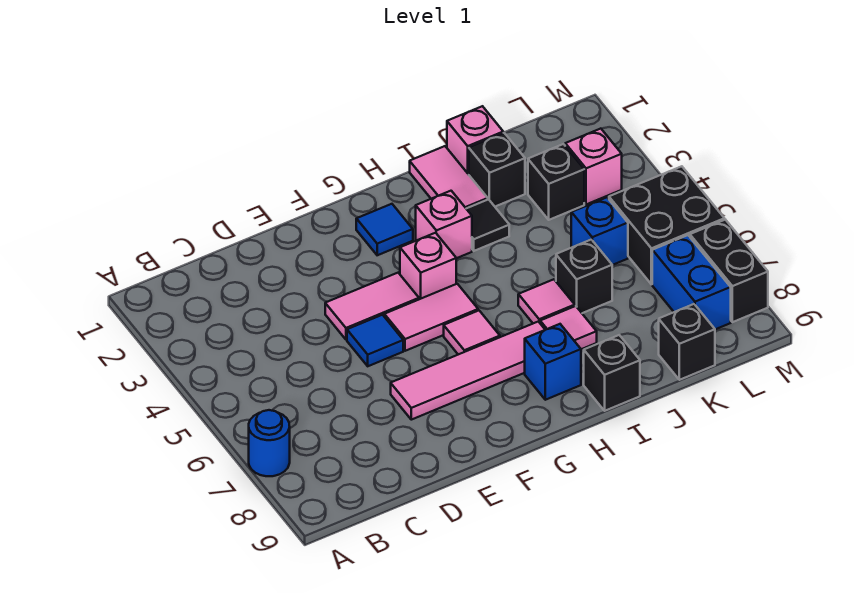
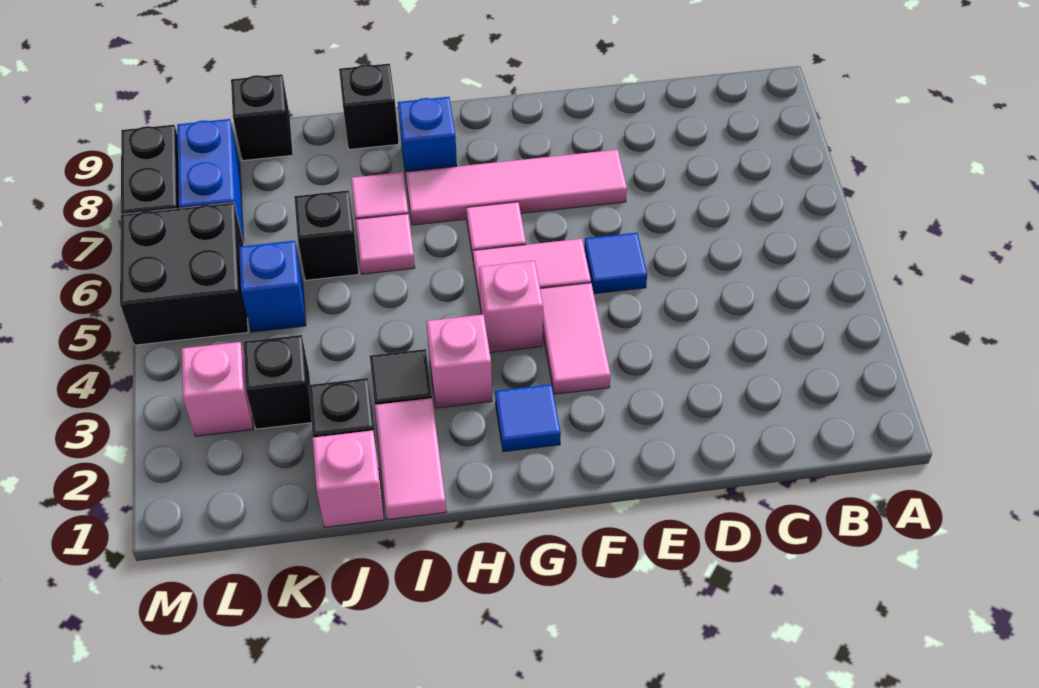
blue 1x1 round brick [249,410,290,476] -> none
pink 1x2 tile [325,273,419,340] -> pink 1x2 tile turned to [540,283,611,394]

